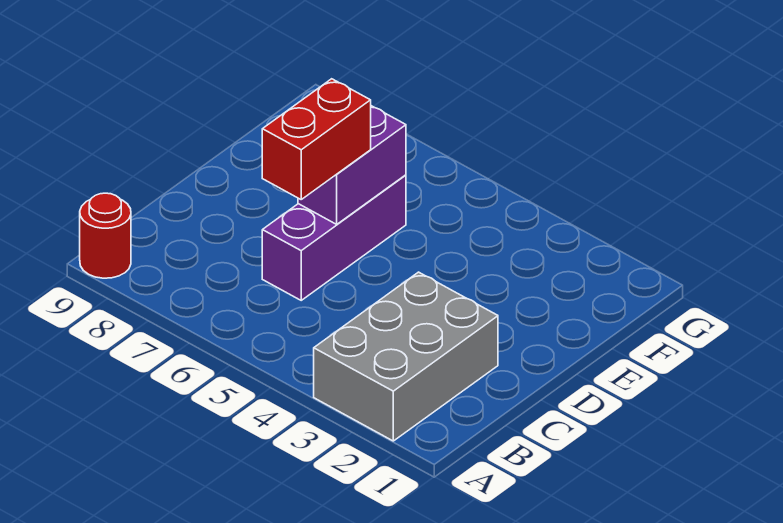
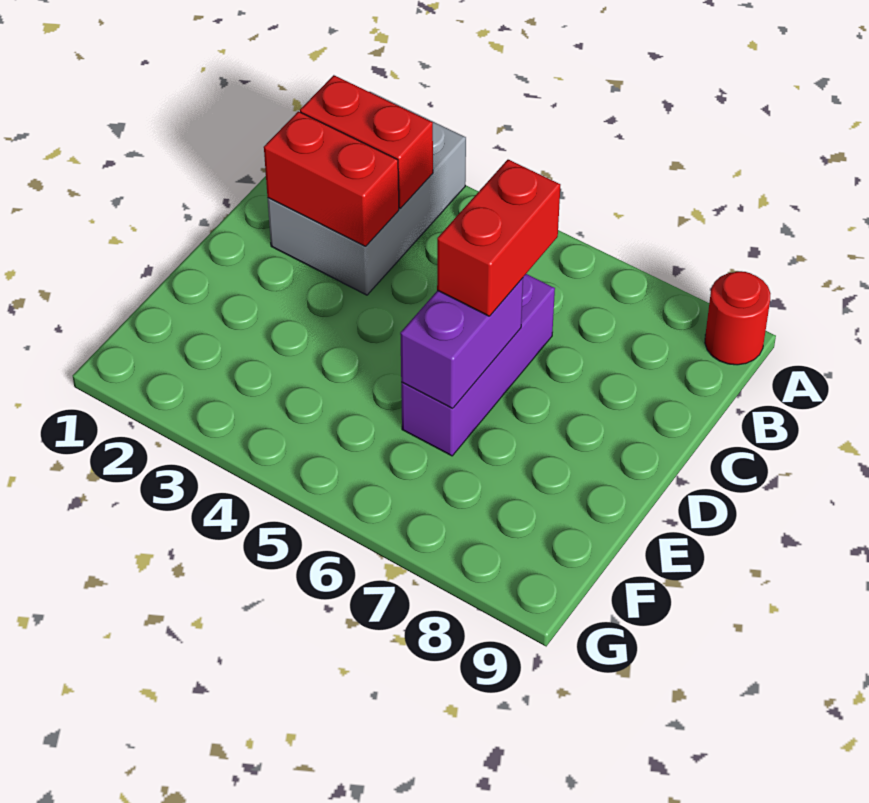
none -> red 1x2 brick [300,75,433,208]
none -> red 1x2 brick [264,111,399,246]

